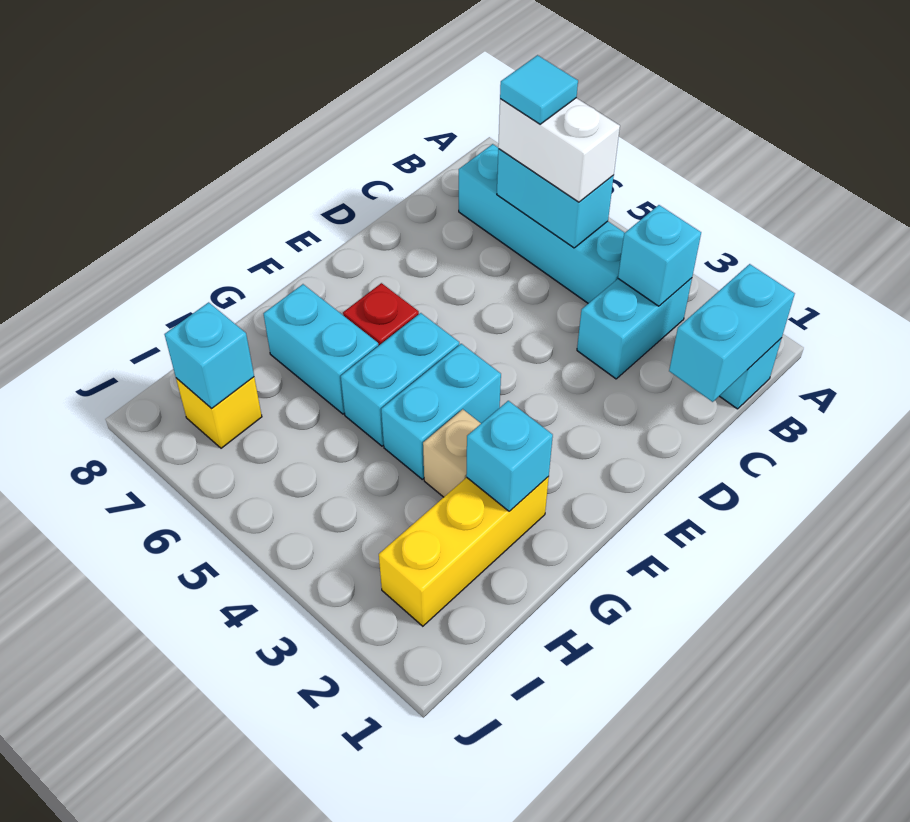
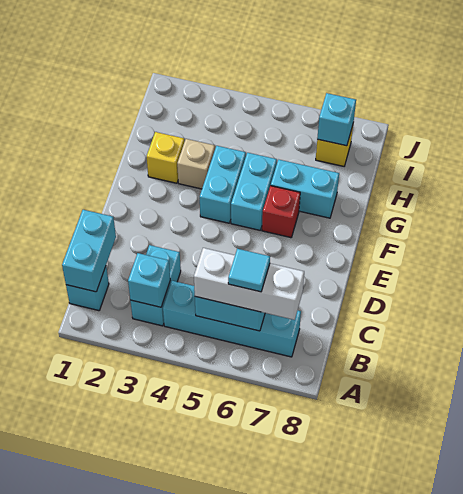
white 1x2 brick [498,98,620,202] -> white 1x3 brick [194,248,304,320]
yellow 1x3 brick [379,477,549,626] -> yellow 1x1 brick [147,132,184,183]
cyan 1x1 brick [466,401,553,511] -> none

